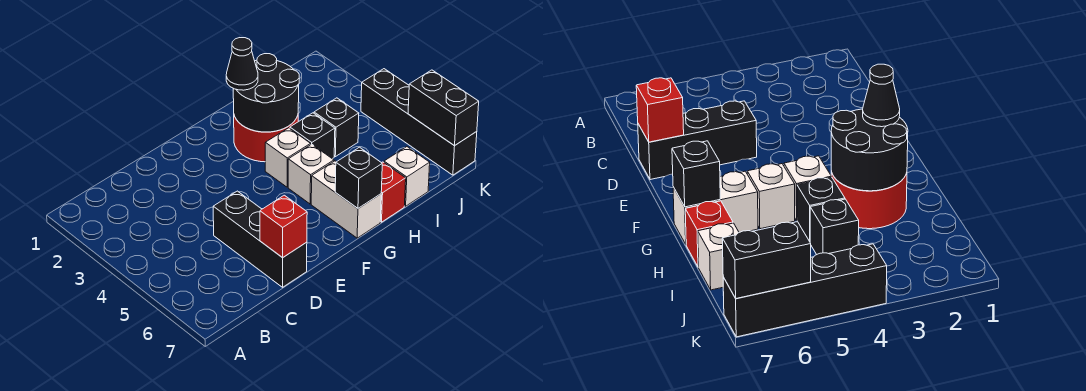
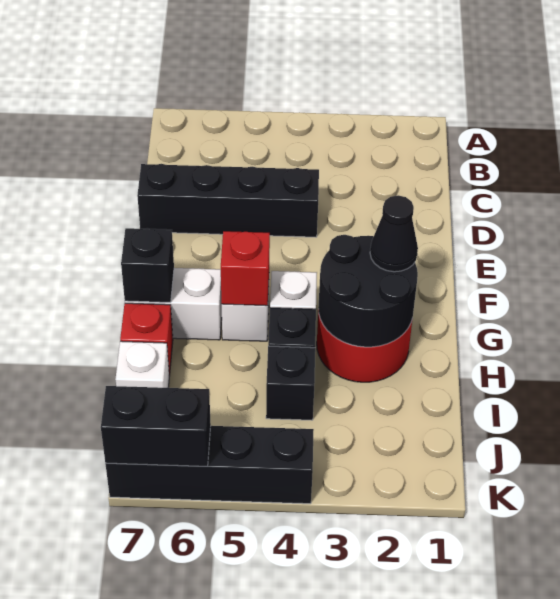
black 1x3 brick [213,191,307,287] -> black 1x4 brick [137,164,319,237]
red 1x1 brick [260,195,307,258] -> red 1x1 brick moved to [221,231,270,306]

